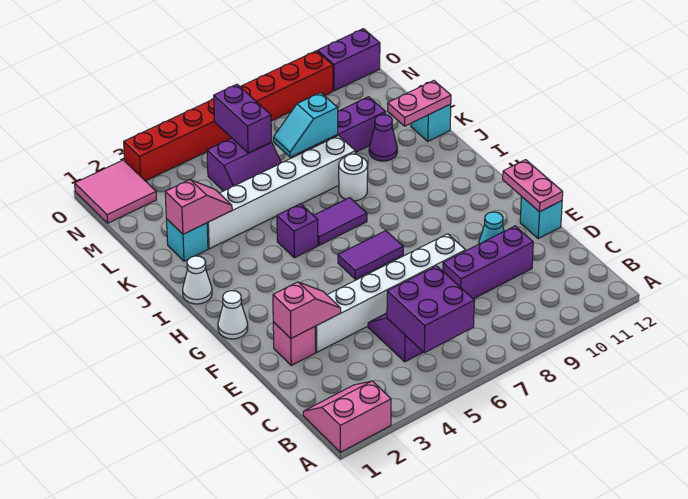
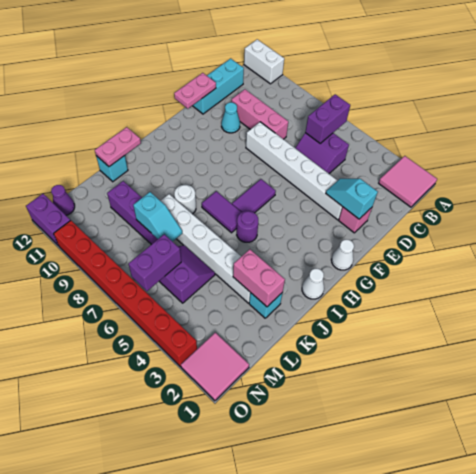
pink 2x2 slope [303,381,391,452] -> pink 2x2 tile [379,156,437,207]
none -> white 1x2 brick [244,39,284,84]
purple 2x2 brick [387,266,474,353] -> purple 1x2 brick [305,94,350,143]
purple 1x3 brick [443,226,533,299] -> pink 1x3 brick [232,89,288,139]
pink 1x2 slope [273,282,341,338] -> cyan 1x2 slope [326,179,378,219]
cyan 1x1 brick [520,196,562,239] -> cyan 1x3 brick [193,58,244,114]
purple 1x2 tile [338,231,403,279] -> purple 1x2 tile turned to [232,179,276,213]
purple 1x1 brick [277,204,318,258] -> purple 1x1 round brick [237,211,258,242]
pink 1x2 slope [165,180,232,234] -> pink 1x2 brick [233,249,285,307]
purple 1x1 cone [369,115,397,161] -> purple 1x1 cone moved to [51,185,75,215]
pink 1x2 plate [388,81,451,126] -> pink 1x2 plate turned to [95,127,141,167]

